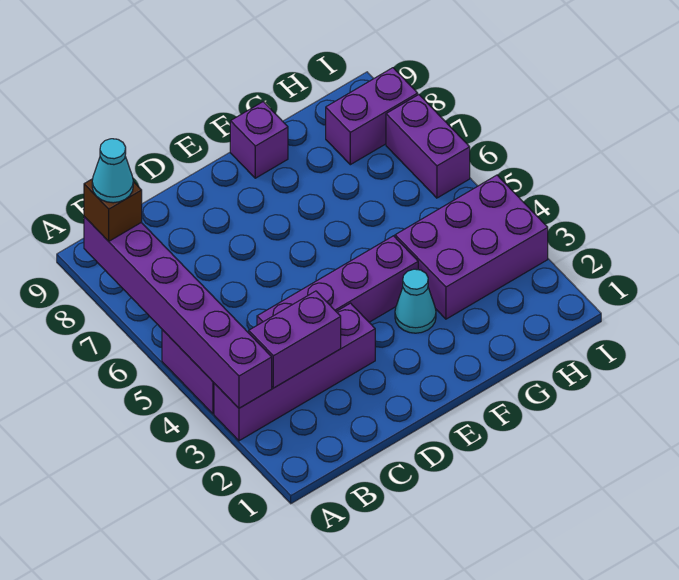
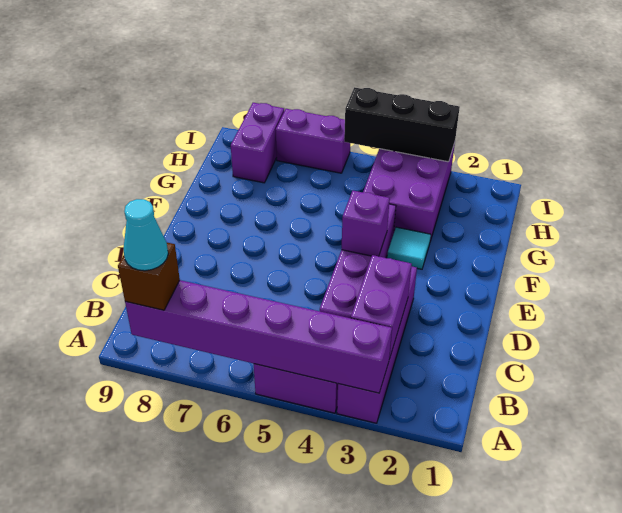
cyan 1x1 cone [395,269,436,333] -> cyan 1x1 tile [387,227,431,269]
purple 1x1 brick [230,102,288,178] -> purple 1x1 brick moved to [342,191,390,256]
none -> black 1x3 brick [344,87,460,162]

